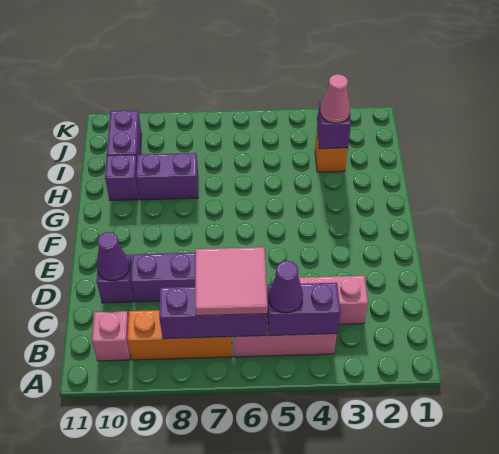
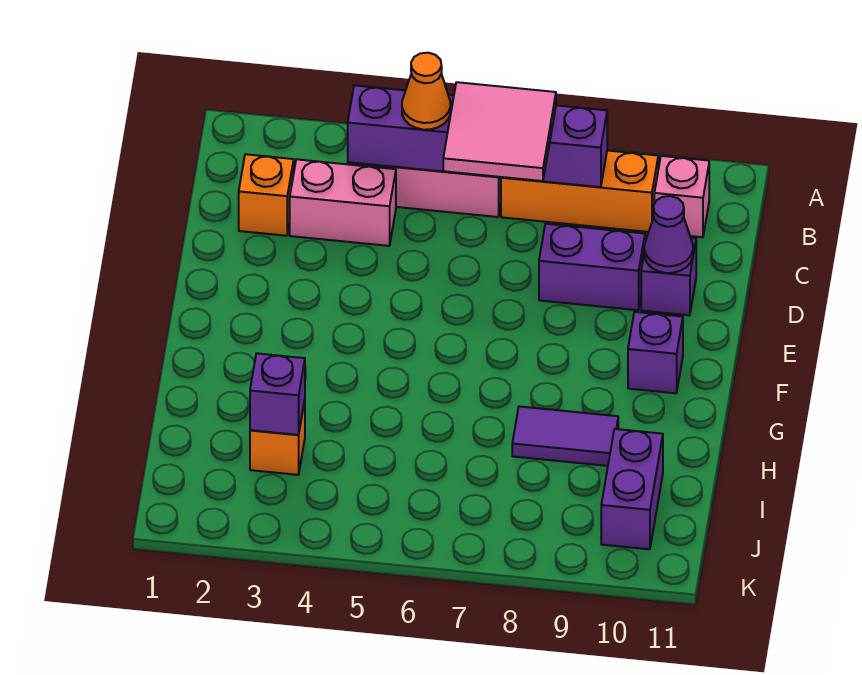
purple 1x1 cone [268,261,303,313] -> orange 1x1 cone [402,53,451,130]
none -> orange 1x1 brick [239,154,294,236]
purple 1x2 brick [136,153,198,200] -> purple 1x2 tile [512,406,618,466]
purple 1x1 brick [105,155,139,200] -> purple 1x1 brick moved to [628,312,683,393]
pink 1x1 cone [320,74,350,123] -> none

